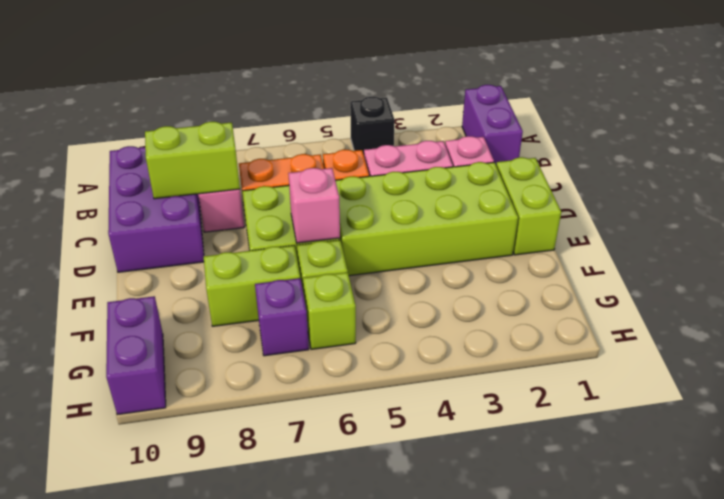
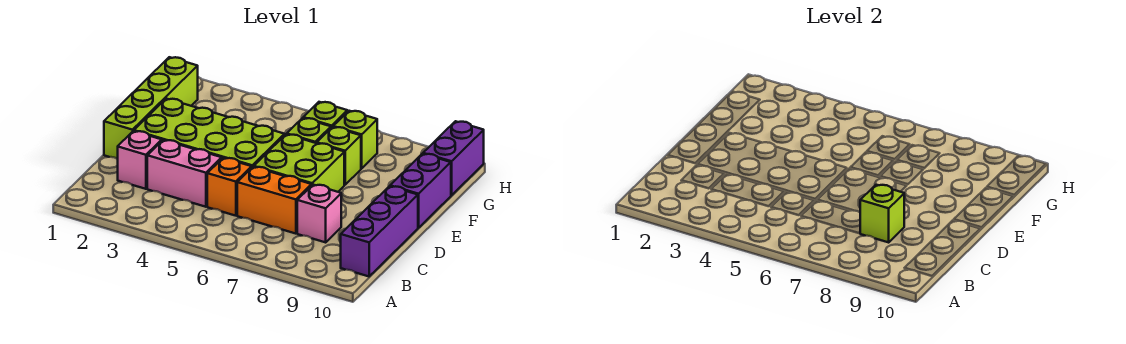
purple 1x2 brick [462,85,523,164] -> purple 1x2 brick moved to [390,154,451,228]
black 1x1 brick [350,97,395,155] -> none
purple 2x3 brick [108,146,204,272] -> purple 1x3 brick [341,186,418,276]
lime 1x2 brick [145,122,240,199] -> lime 1x1 brick [860,185,904,242]
lime 1x2 brick [496,157,561,255] -> lime 1x4 brick [104,57,198,159]
pink 1x1 brick [288,168,340,243] -> none
lime 1x2 brick [204,246,300,326] -> lime 1x1 brick [317,127,361,185]
purple 1x1 brick [255,278,309,356] -> lime 1x1 brick [333,111,377,169]

